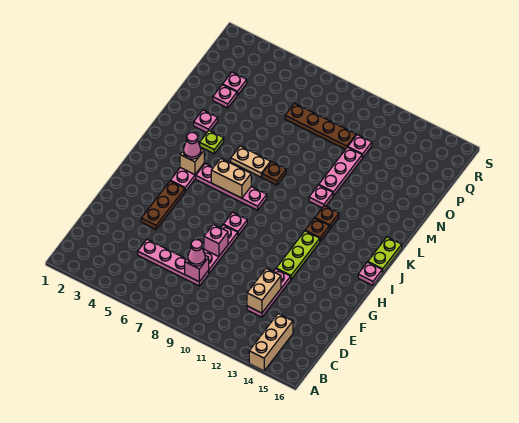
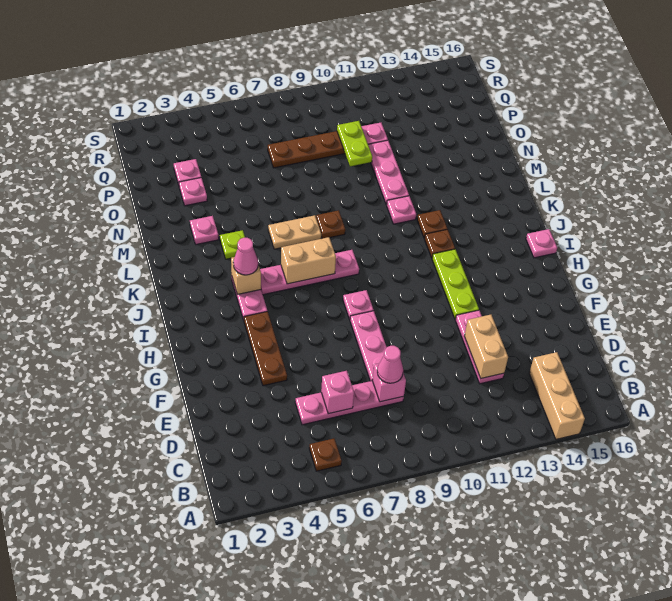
none -> brown 1x1 plate [309,439,342,471]
pink 1x1 brick [204,224,228,257] -> pink 1x1 brick moved to [321,371,354,414]
lime 1x2 plate [368,237,402,273] -> lime 1x2 plate moved to [337,121,372,166]

